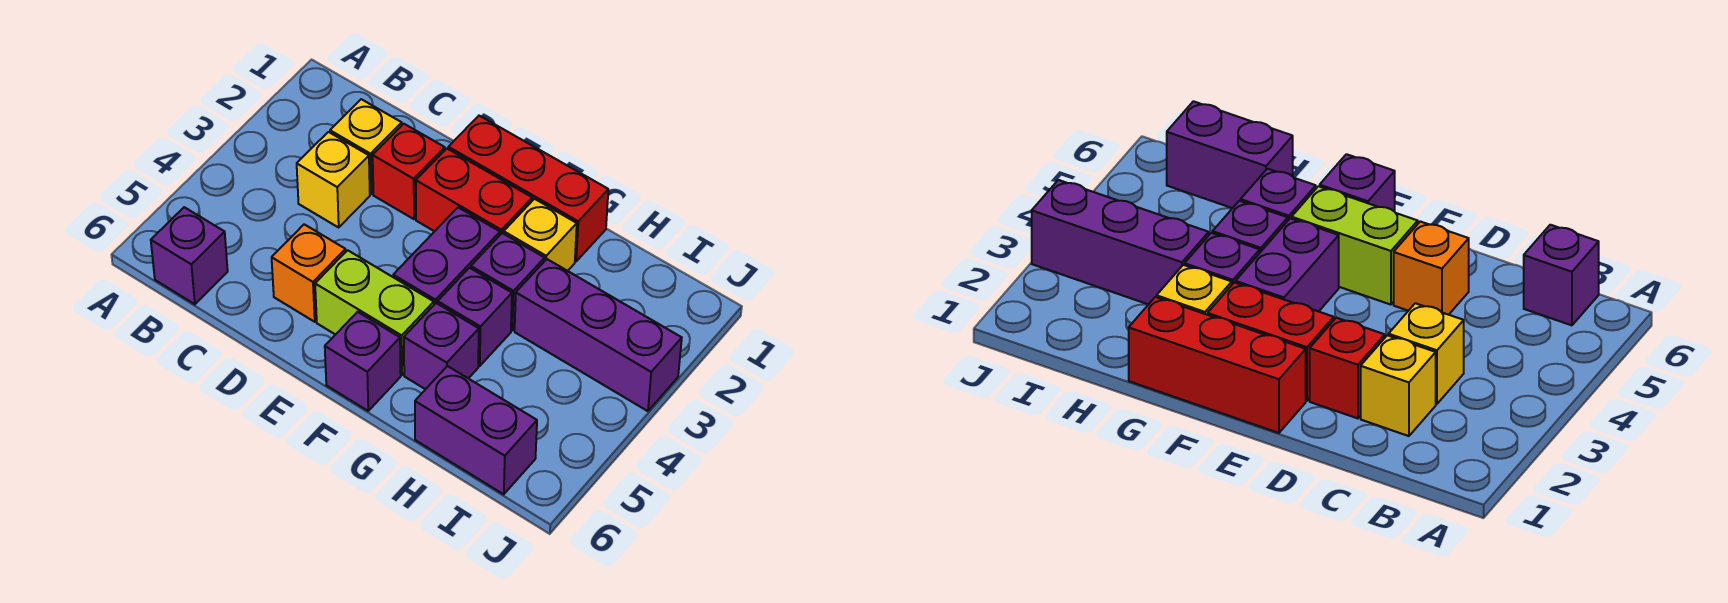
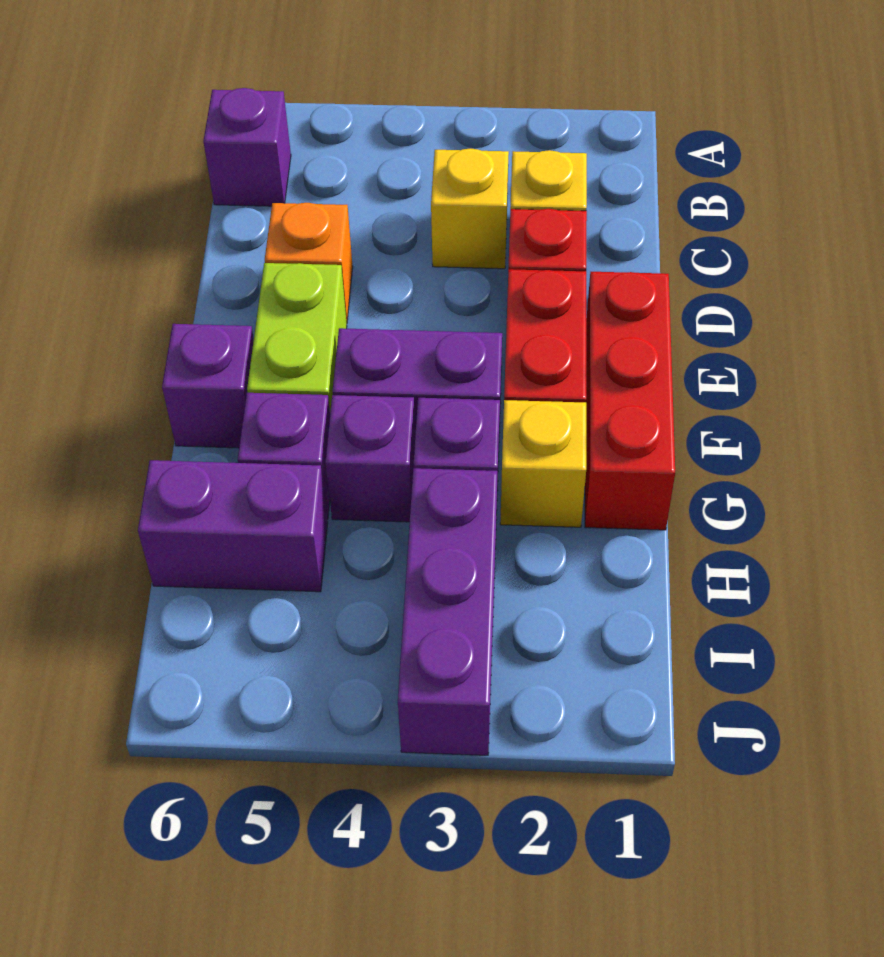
purple 1x2 brick [415,366,537,494] -> purple 1x2 brick turned to [138,460,328,592]

